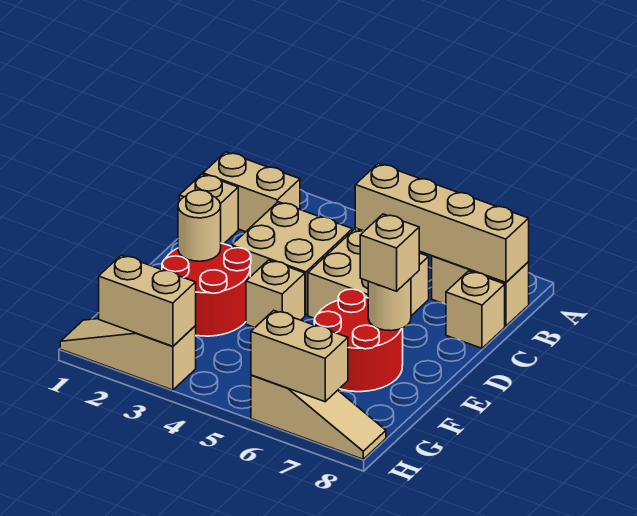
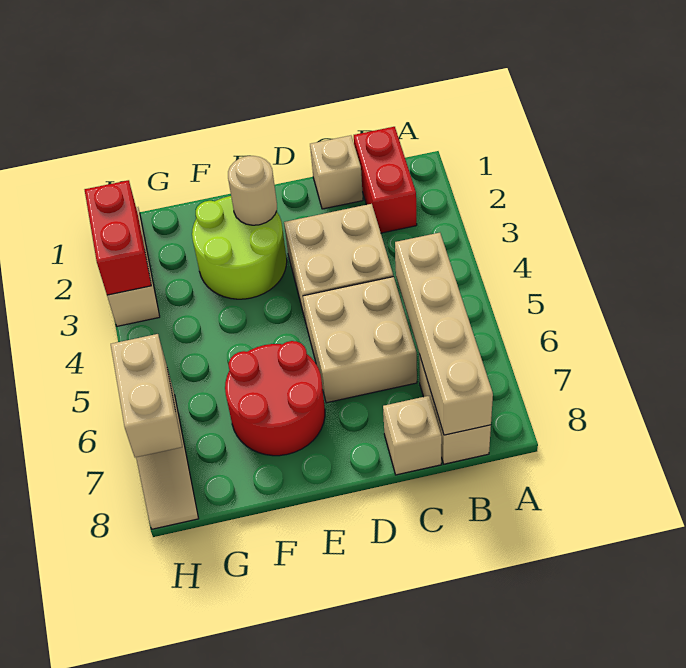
tan 1x2 brick [203,152,300,232] -> red 1x2 brick [354,127,417,233]
red 2x2 round brick [162,243,251,336] -> lime 2x2 round brick [192,196,287,299]
tan 1x1 brick [246,260,305,328] -> none
tan 1x1 round brick [368,278,411,331] -> none
tan 1x1 brick [360,214,419,291] -> none
tan 1x2 brick [99,255,196,346] -> red 1x2 brick [85,180,151,295]

